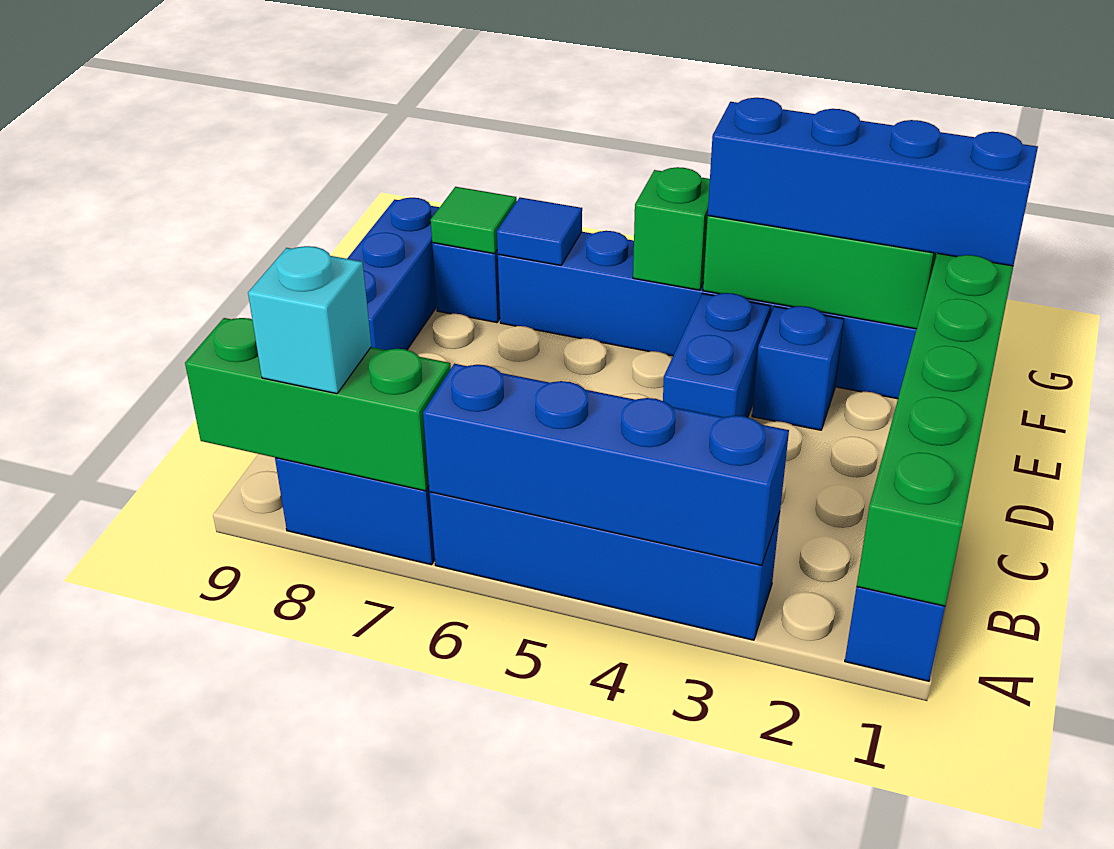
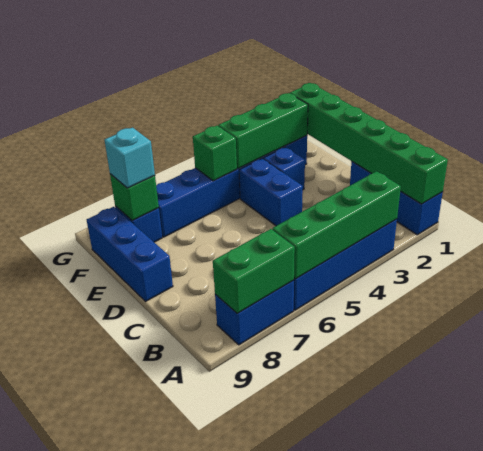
blue 1x4 brick [423,364,789,565] -> green 1x4 brick [272,171,401,279]
green 1x3 brick [185,318,451,491] -> green 1x2 brick [213,229,295,313]
cyan 1x1 brick [248,246,371,394] -> cyan 1x1 brick moved to [105,128,155,188]
blue 1x4 brick [708,98,1038,266] -> none
blue 1x1 tile [497,198,582,265] -> none
green 1x1 tile [431,187,517,254] -> green 1x1 brick [110,174,159,220]

